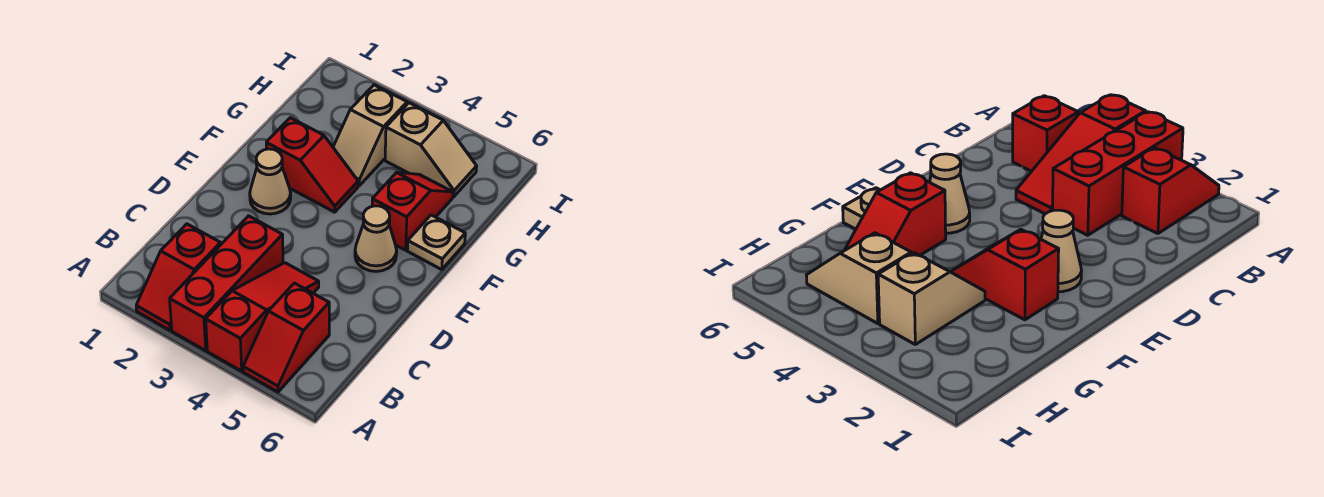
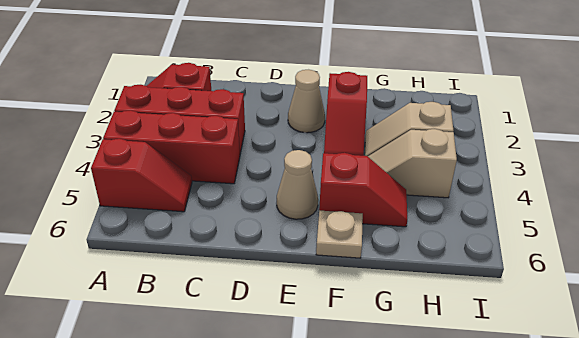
red 1x3 slope [206,263,319,371] -> red 1x3 brick [103,110,240,184]
red 1x2 slope [243,283,329,392] -> red 1x2 slope turned to [91,139,192,212]
tan 1x2 slope [385,103,477,197] -> tan 1x2 slope turned to [368,129,457,198]

